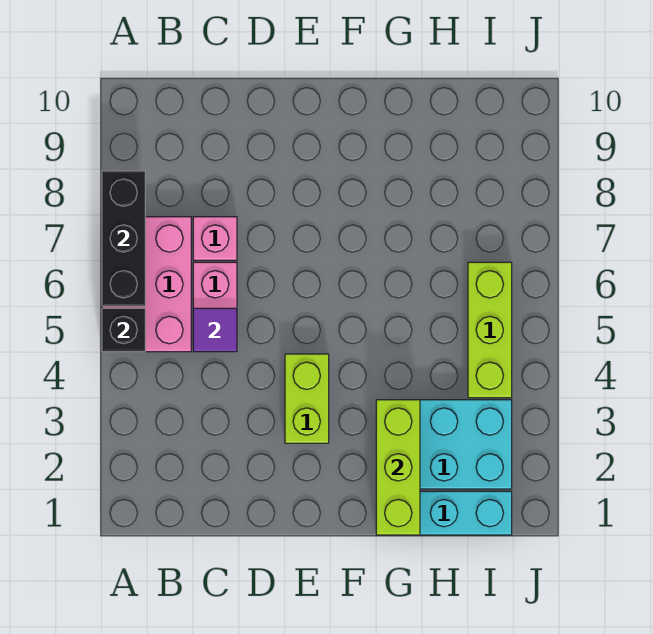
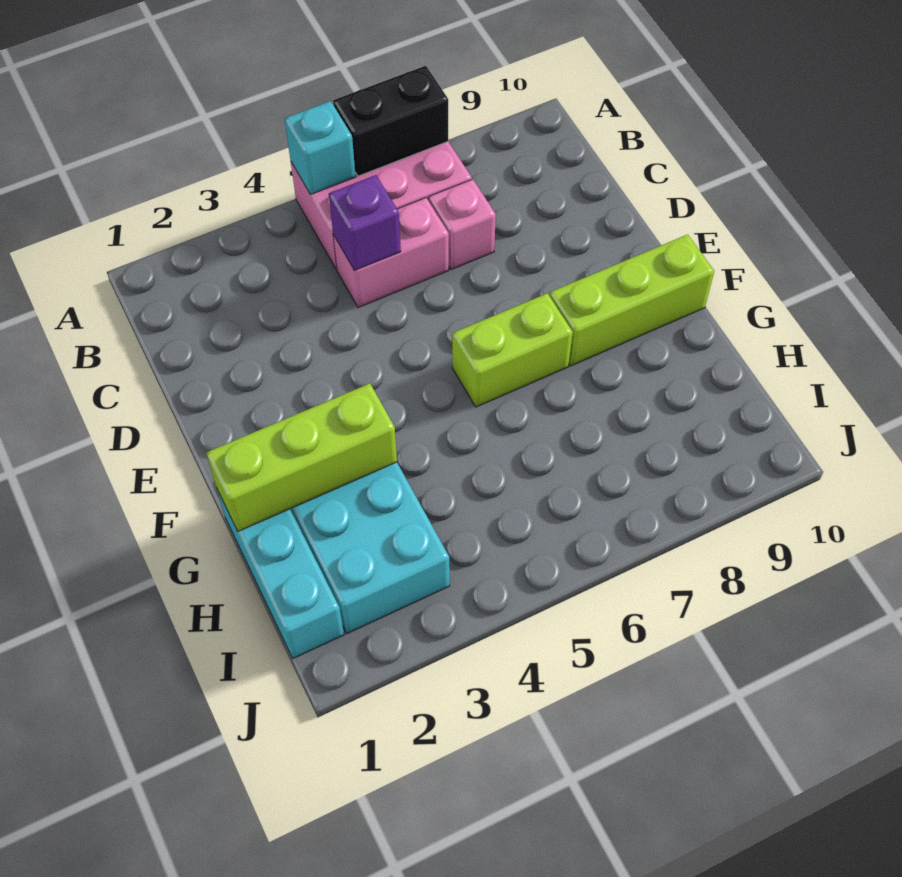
black 1x1 brick [102,308,145,352] -> cyan 1x1 brick [285,101,356,195]
black 1x3 brick [102,171,145,306] -> black 1x2 brick [333,66,448,176]
purple 1x1 tile [193,308,237,352] -> purple 1x1 brick [329,175,401,271]
lime 1x2 brick [285,354,329,443] -> lime 1x2 brick moved to [452,293,573,407]
lime 1x3 brick [468,262,512,398] -> lime 1x3 brick moved to [549,235,714,366]

